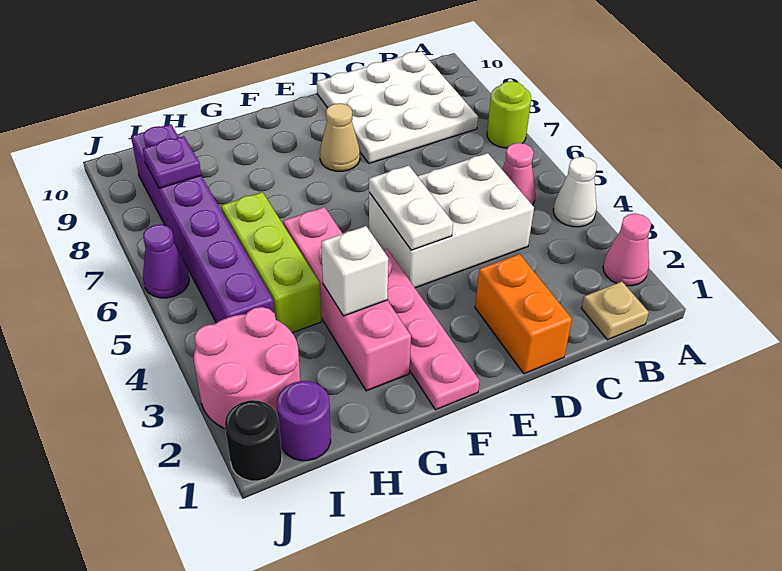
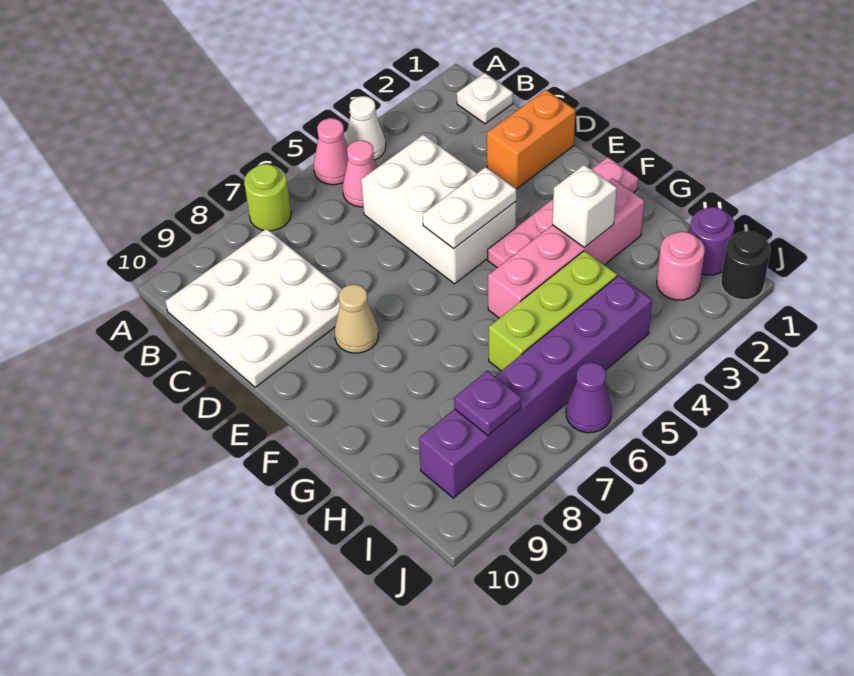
pink 1x1 cone [603,213,651,286] -> pink 1x1 cone moved to [314,118,348,185]
tan 1x1 plate [582,282,649,340] -> white 1x1 plate [457,73,513,124]
pink 2x2 round brick [194,307,300,428] -> pink 1x1 round brick [657,232,705,300]

